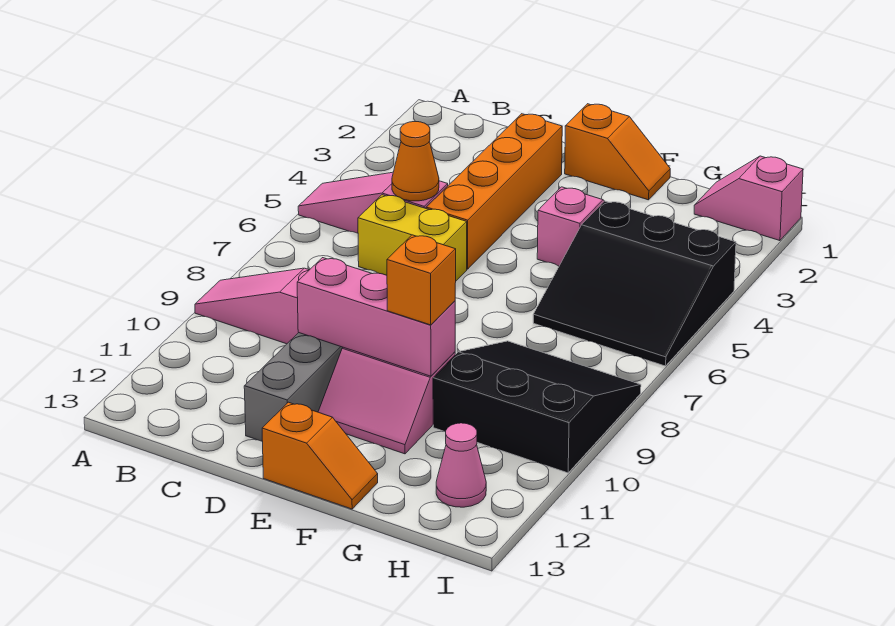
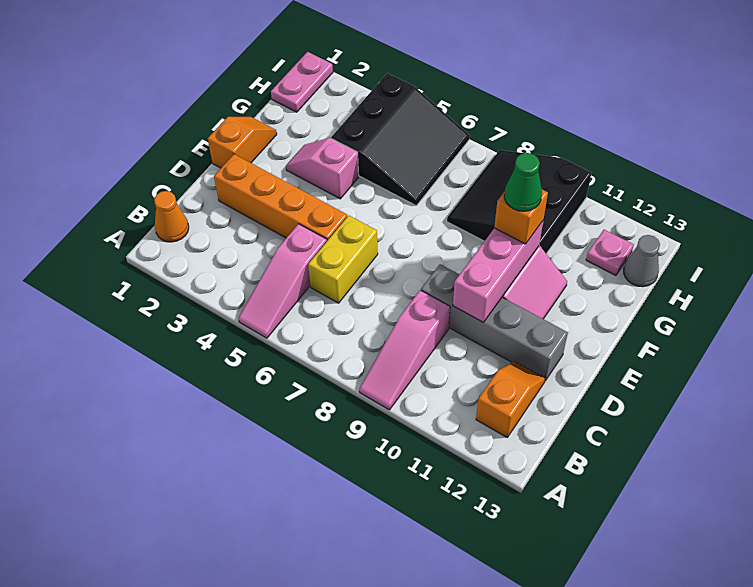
orange 1x1 cone [392,121,439,201] -> orange 1x1 cone moved to [154,191,189,242]
orange 1x2 slope [262,402,378,509] -> orange 1x2 slope moved to [476,361,545,437]
none -> green 1x1 cone [504,153,542,211]
pink 1x2 slope [694,156,803,241] -> pink 1x2 plate [271,52,333,112]
pink 1x1 cone [436,423,486,507] -> pink 1x1 plate [586,230,634,275]
none -> grey 1x1 cone [624,235,660,287]

